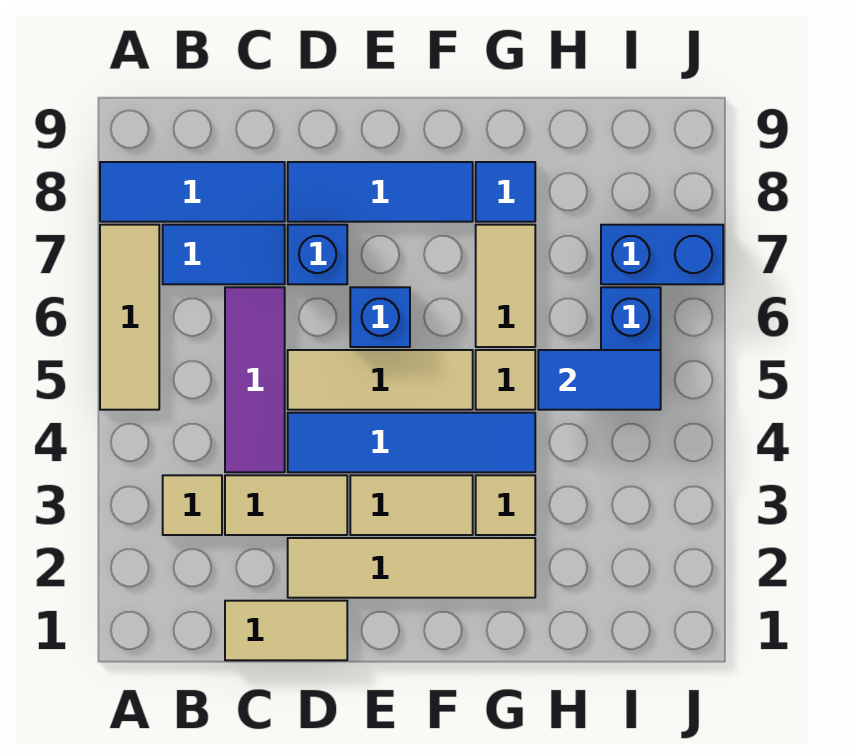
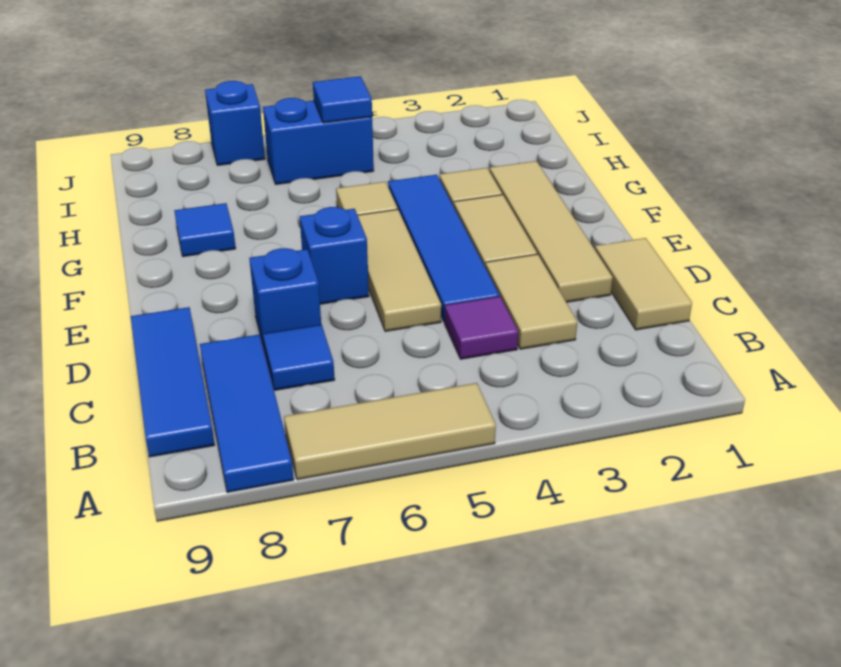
tan 1x1 tile [163,475,222,535] -> none
blue 1x2 tile [163,225,285,284] -> blue 1x1 tile [263,325,335,390]
purple 1x3 tile [225,287,285,472] -> purple 1x1 tile [445,297,518,359]
blue 1x3 tile [288,162,473,222] -> blue 1x3 tile moved to [131,307,215,457]
tan 1x2 tile [476,225,535,347] -> none
blue 1x2 tile [538,350,661,410] -> blue 1x1 tile [313,76,372,123]
blue 1x2 brick [601,225,723,284] -> blue 1x1 brick [205,81,265,165]

